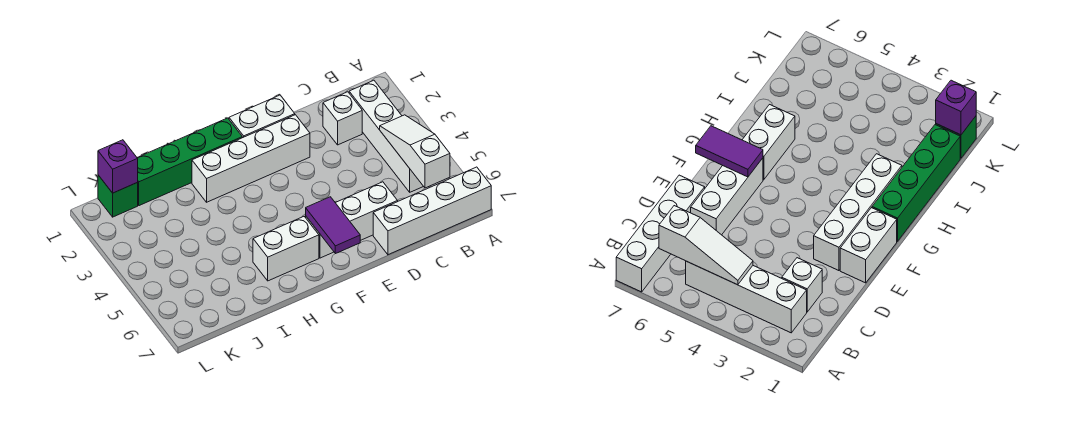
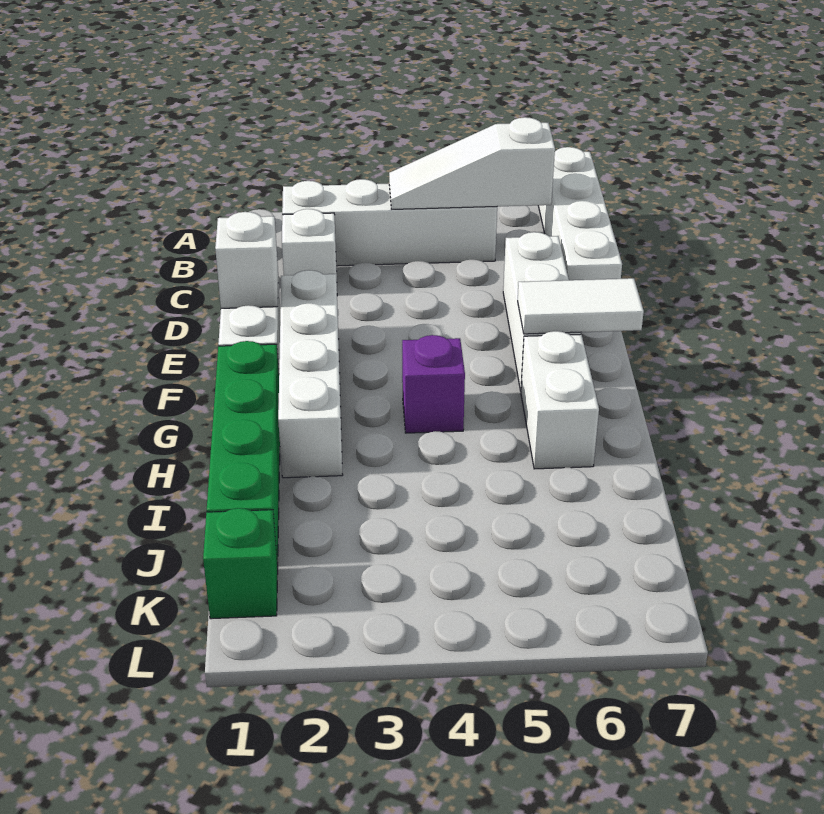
none -> white 1x1 brick [215,212,278,308]
purple 1x2 tile [306,197,360,254] -> white 1x2 tile [518,278,644,334]
purple 1x1 brick [98,140,138,193] -> purple 1x1 brick moved to [402,335,465,433]

